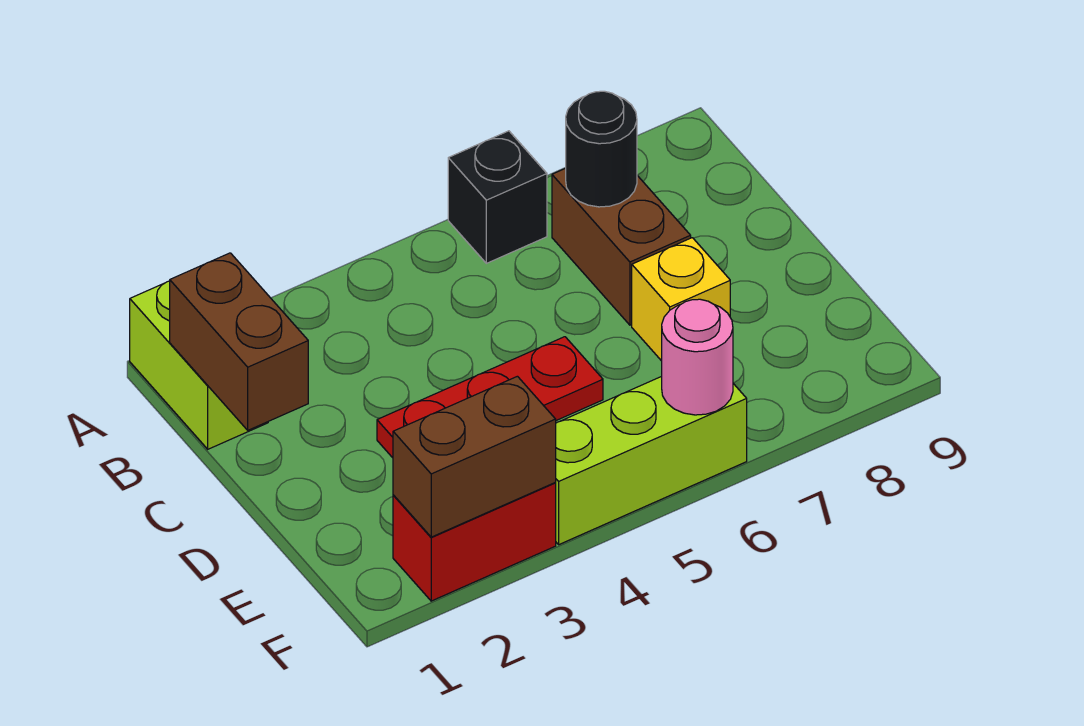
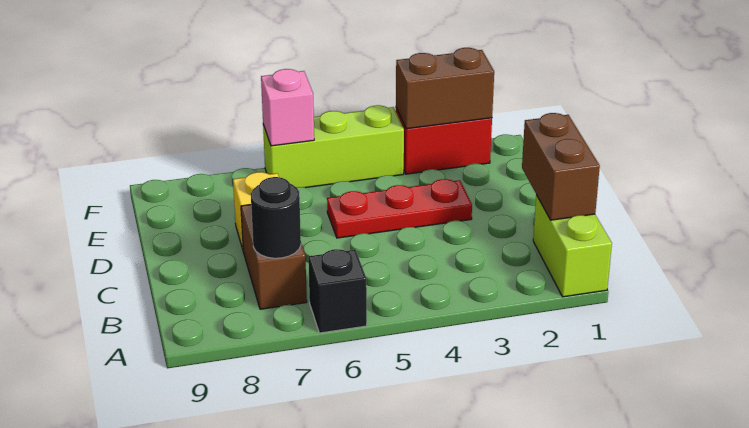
pink 1x1 round brick [662,299,733,415] -> pink 1x1 brick [261,69,314,146]

